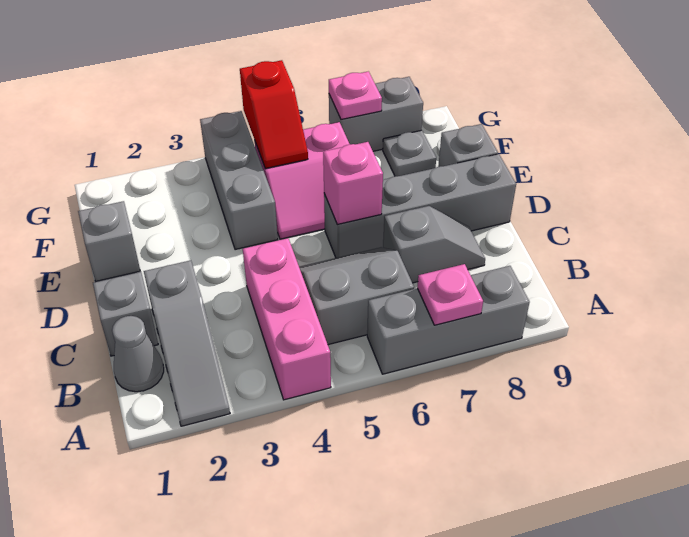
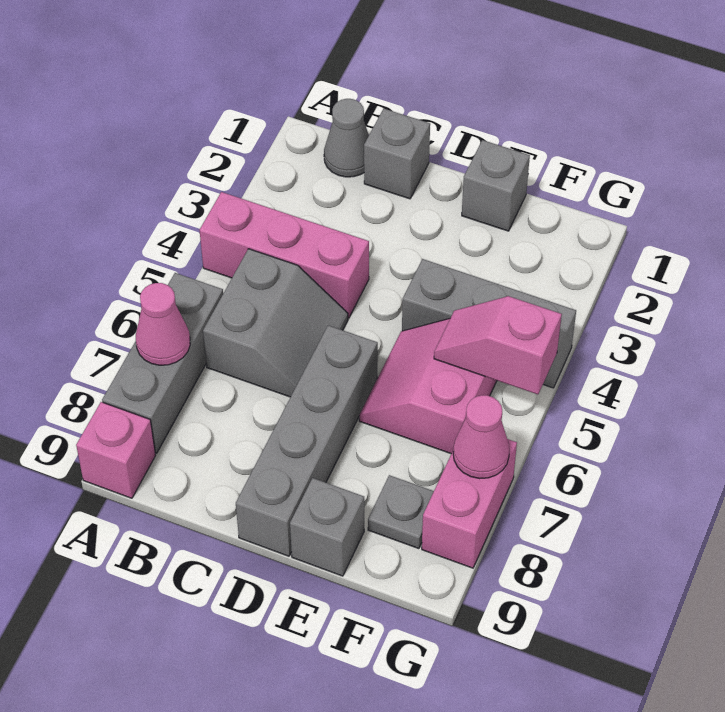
grey 1x3 slope [144,260,230,426] -> none
pink 1x1 plate [417,264,483,325] -> pink 1x1 cone [136,283,190,365]
grey 1x2 slope [383,206,485,283] -> none
pink 1x1 brick [323,142,383,224] -> pink 1x1 brick moved to [76,402,156,498]
red 1x2 slope [240,60,308,169] -> pink 1x2 slope [434,296,562,394]
grey 1x2 brick [329,77,423,151] -> pink 1x2 brick [422,439,517,568]
pink 1x1 plate [329,71,382,119] -> pink 1x1 cone [453,395,509,479]

